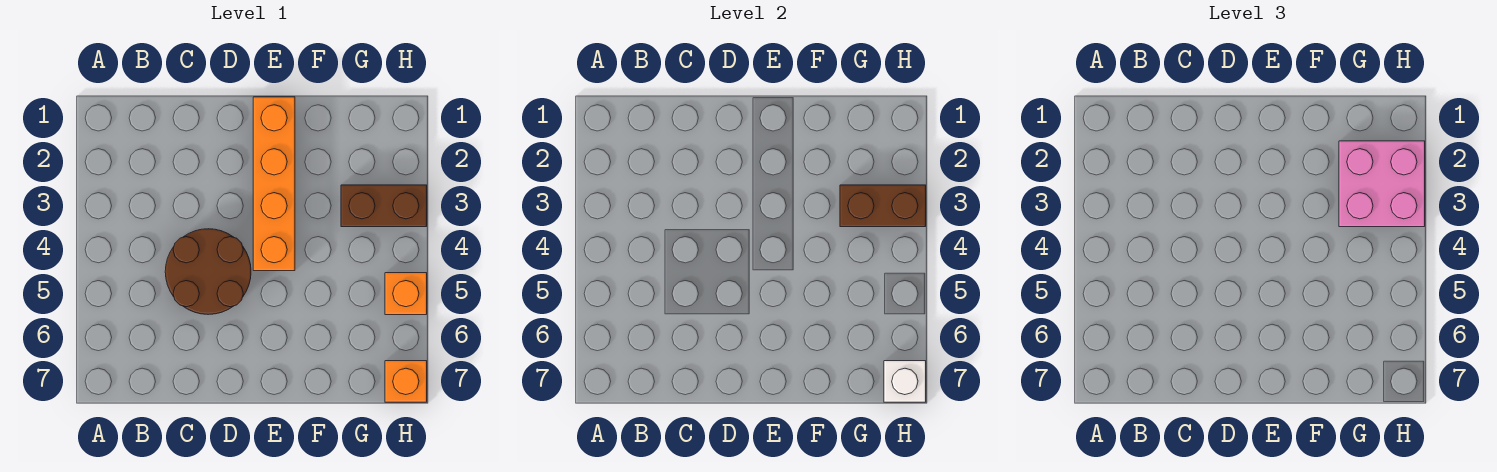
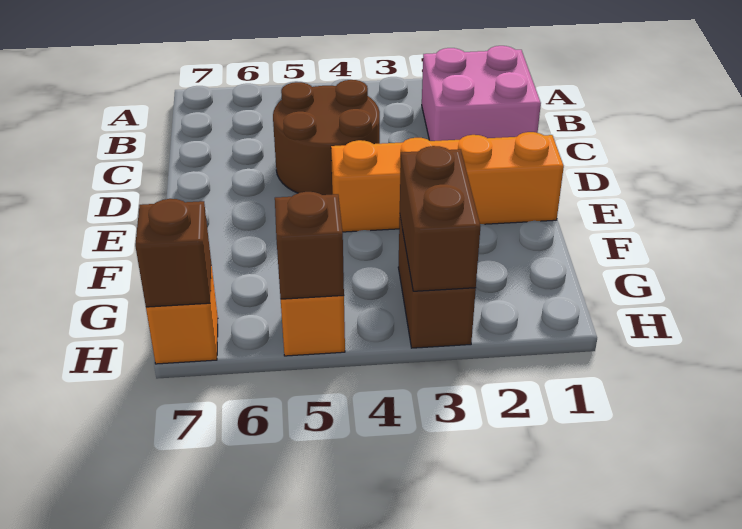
pink 2x2 brick [1339,141,1425,227] -> pink 2x2 brick moved to [422,46,541,141]
none -> brown 1x1 brick [275,192,344,299]
white 1x1 brick [884,361,926,402] -> brown 1x1 brick [135,199,211,307]

